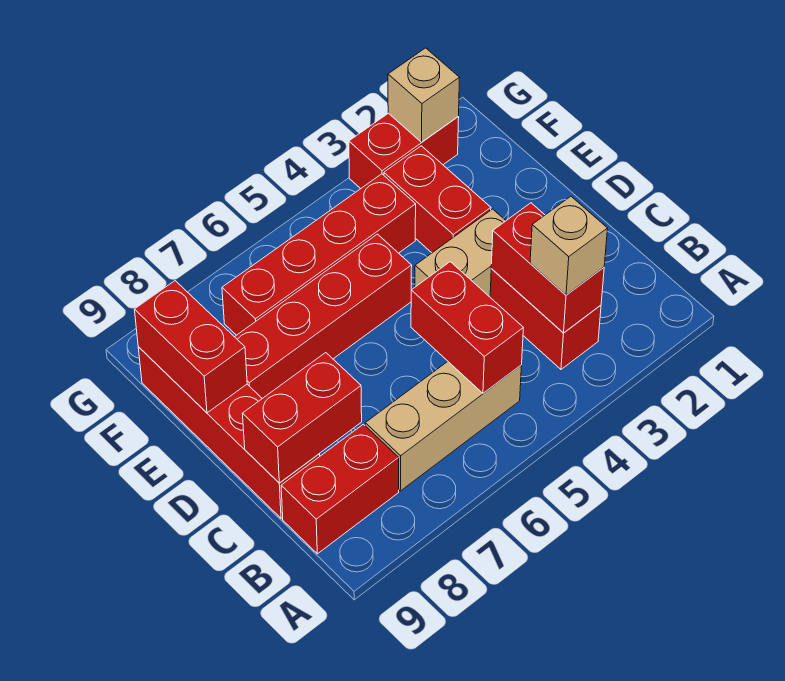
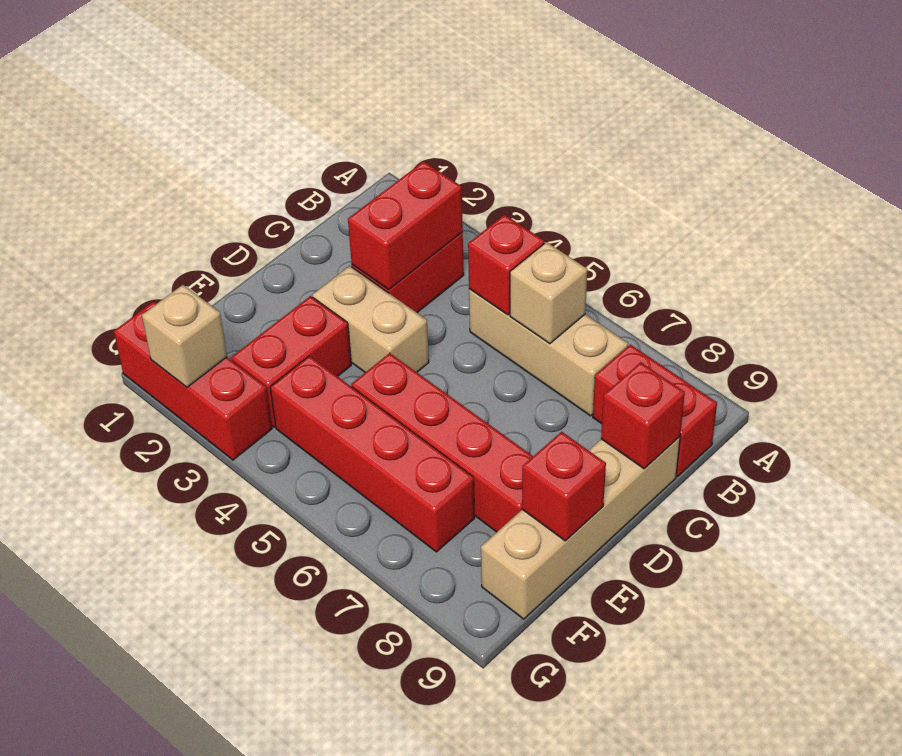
tan 1x1 brick [530,196,608,295] -> tan 1x1 brick moved to [510,242,587,344]
red 1x2 brick [411,262,523,393] -> red 1x1 brick [468,215,544,315]
red 1x2 brick [243,353,362,483] -> red 1x1 brick [601,362,685,469]
red 1x4 brick [138,347,320,518] -> tan 1x4 brick [481,437,680,619]
red 1x2 brick [135,281,247,413] -> red 1x1 brick [522,432,606,541]
red 1x2 brick [349,113,459,189] -> red 1x3 brick [114,302,272,460]

